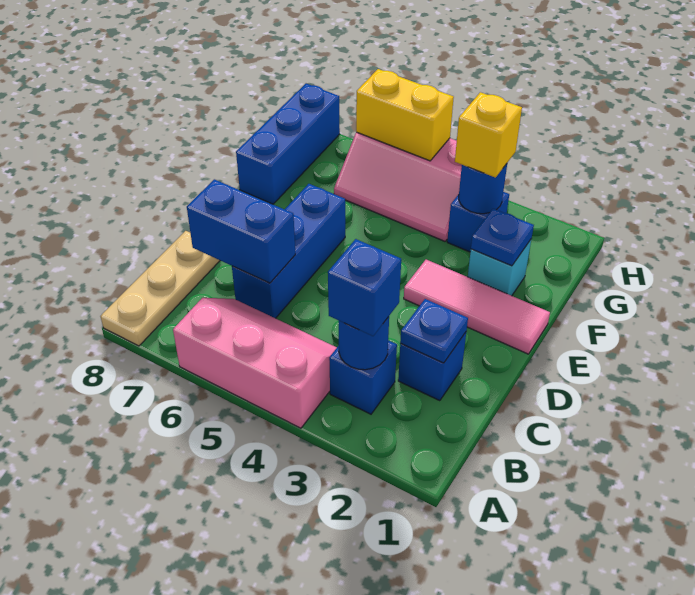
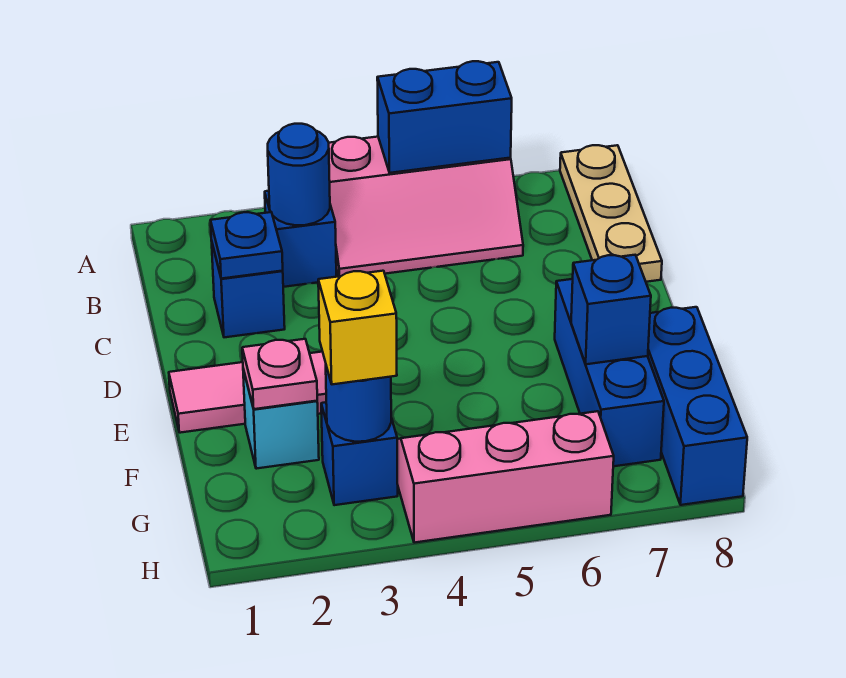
blue 1x1 brick [328,239,401,336] -> blue 1x1 brick moved to [571,255,651,364]
blue 1x3 brick [232,184,345,318] -> blue 1x3 brick moved to [555,279,664,466]
blue 1x2 brick [187,179,295,283] -> blue 1x2 brick moved to [377,61,512,173]
blue 1x1 plate [471,209,534,266] -> pink 1x1 plate [242,339,317,409]
yellow 1x2 brick [356,69,454,161] -> none

